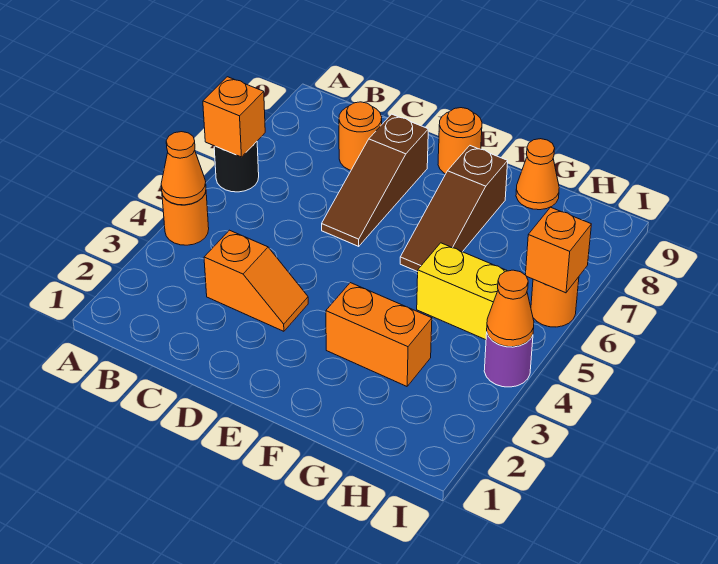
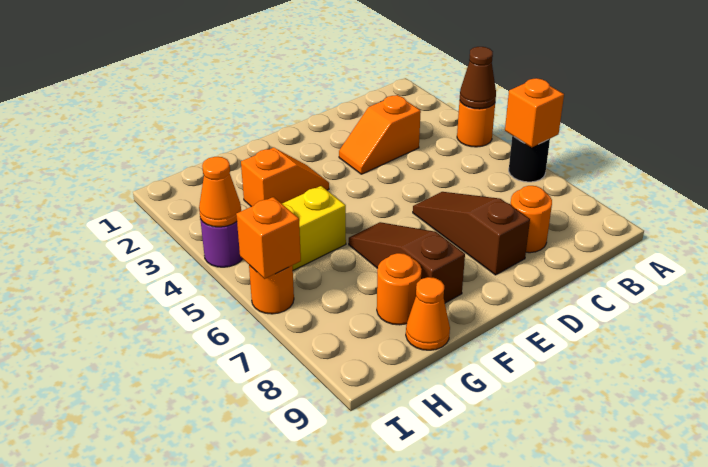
orange 1x1 cone [161,132,206,205] -> brown 1x1 cone [460,47,496,109]
orange 1x1 round brick [438,108,482,174] -> orange 1x1 round brick moved to [377,253,422,325]
orange 1x2 brick [326,283,432,386] -> orange 1x2 slope [241,148,329,207]

